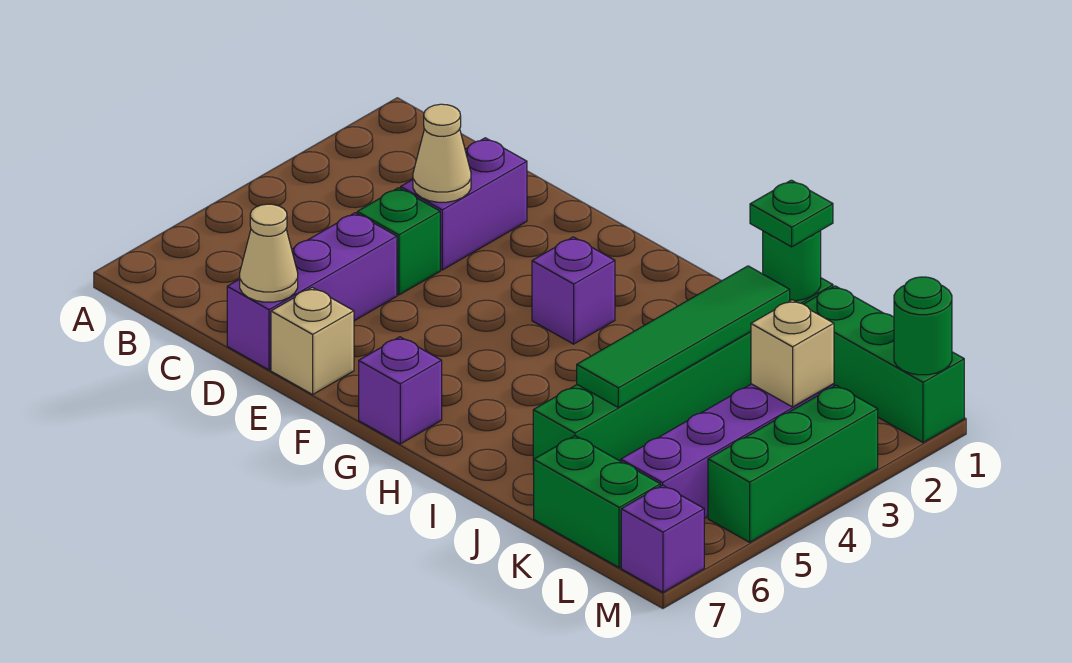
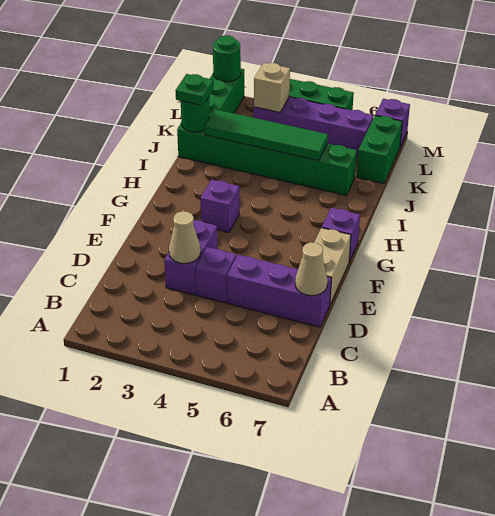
purple 1x2 brick [401,138,527,270] -> purple 1x2 brick turned to [164,220,218,295]
green 1x1 brick [357,188,440,295] -> purple 1x1 brick [195,247,236,303]
tan 1x1 brick [271,287,354,394] -> tan 1x2 brick [314,228,351,304]

